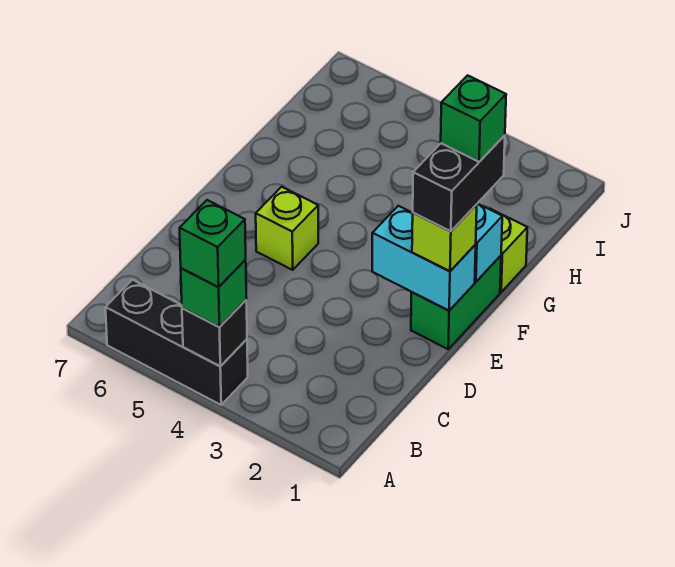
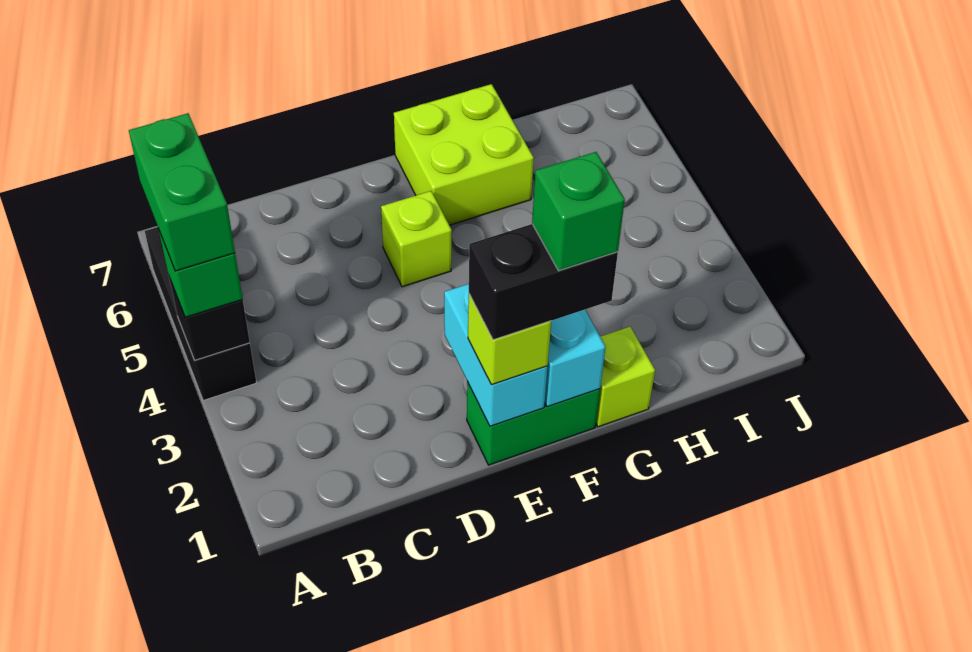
green 1x1 brick [180,200,246,287] -> green 1x2 brick [129,113,235,271]
none -> lime 2x2 brick [394,84,534,225]

